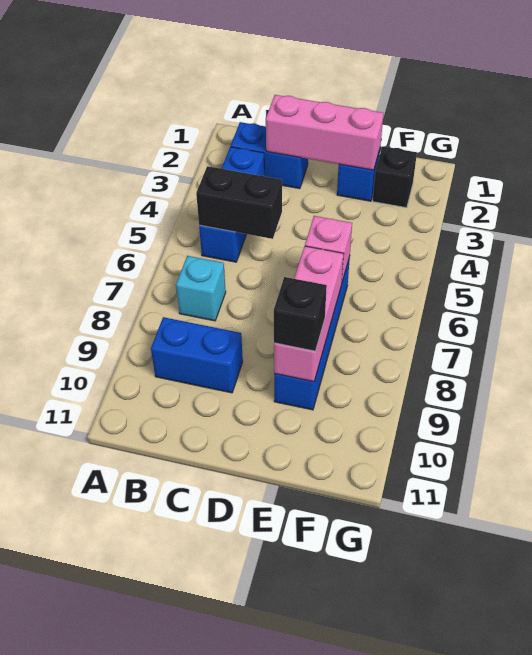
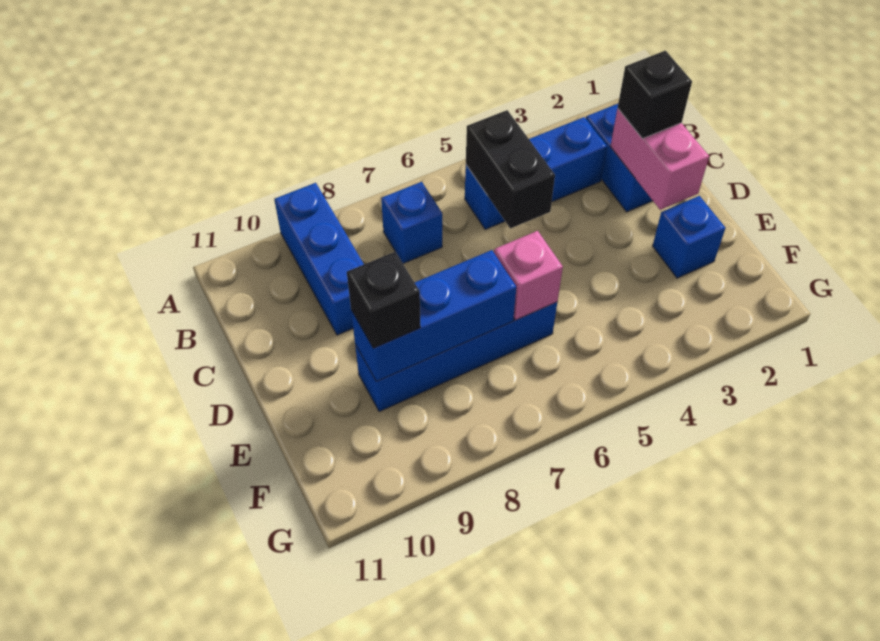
cyan 1x1 brick [176,256,226,321] -> blue 1x1 brick [381,182,442,264]
blue 1x2 brick [151,317,243,393] -> blue 1x3 brick [274,183,364,335]
pink 1x3 brick [266,95,384,170] -> pink 1x2 brick [610,109,709,210]
pink 1x3 brick [274,246,343,382] -> blue 1x3 brick [351,250,516,381]
black 1x1 brick [373,146,417,208] -> black 1x1 brick moved to [618,51,692,138]

